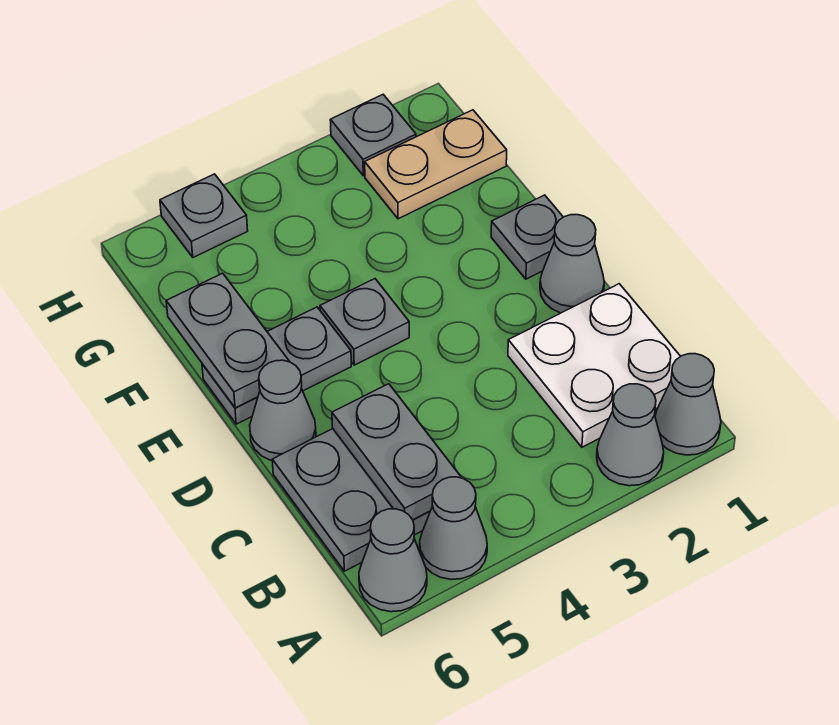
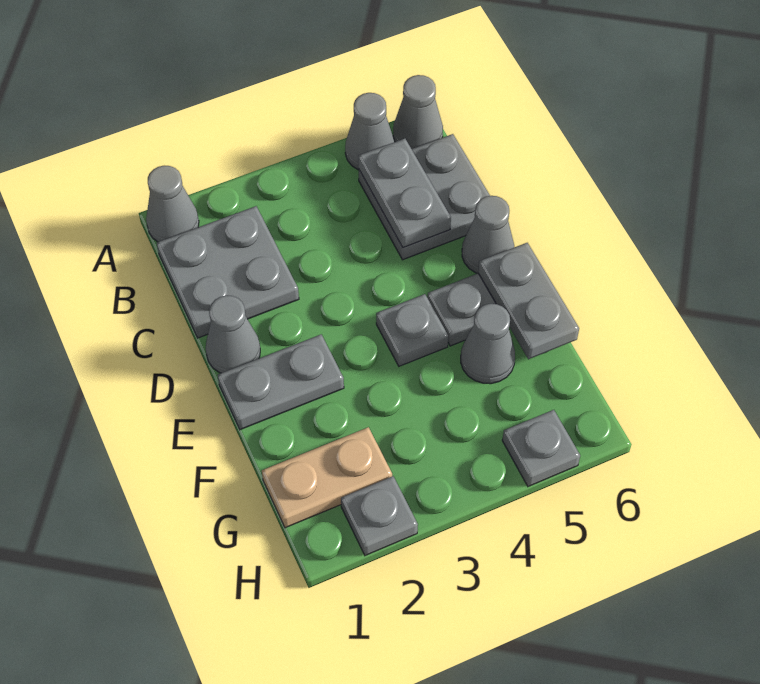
grey 1x1 cone [597,384,664,486] -> grey 1x1 cone moved to [461,304,515,384]
white 2x2 plate [508,284,680,447] -> grey 2x2 plate [157,206,299,338]
grey 1x1 plate [491,195,563,279] -> grey 1x2 plate [218,334,344,430]

